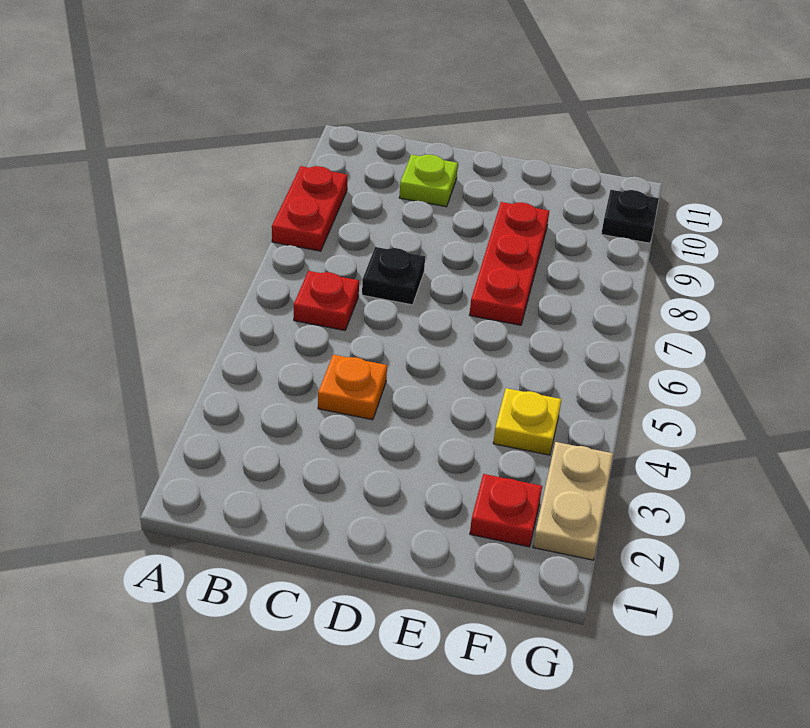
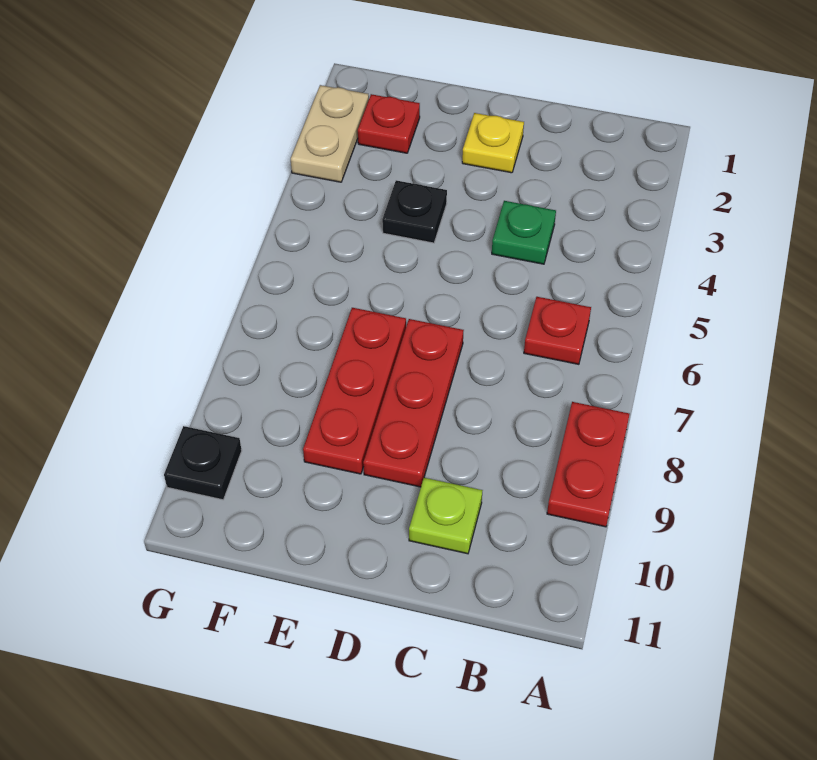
orange 1x1 plate [318,355,387,420] -> green 1x1 plate [492,201,556,264]
black 1x1 plate [362,247,425,305] -> black 1x1 plate moved to [382,180,447,243]
none -> red 1x3 plate [363,319,464,487]
yellow 1x1 plate [493,388,562,455] -> yellow 1x1 plate moved to [462,113,524,173]

